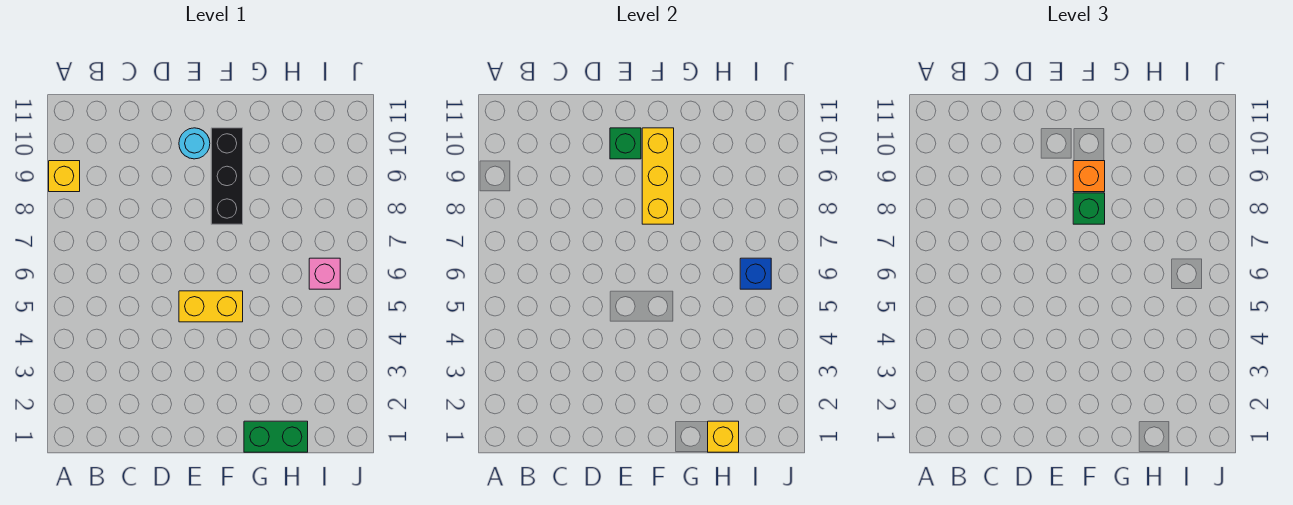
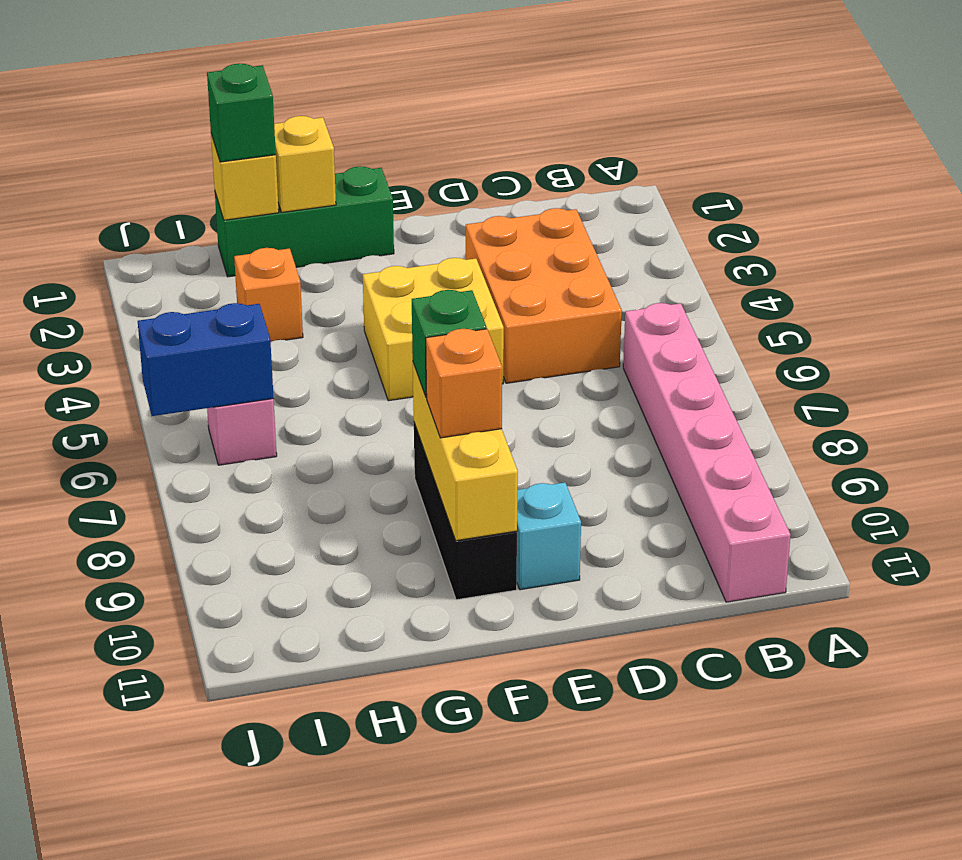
yellow 1x1 brick [49,161,80,192] -> yellow 1x1 brick moved to [274,116,336,212]
none -> pink 1x6 brick [623,303,791,602]
none -> orange 2x3 brick [466,208,622,383]
yellow 1x2 brick [179,291,243,322] -> yellow 2x2 brick [363,258,504,401]
cyan 1x1 round brick [179,128,210,159] -> cyan 1x1 brick [517,482,581,590]
green 1x1 brick [610,128,641,159] -> green 1x1 brick moved to [207,63,276,162]
green 1x2 brick [244,421,308,452] -> green 1x3 brick [215,166,394,277]
none -> orange 1x1 brick [234,248,303,342]
blue 1x1 brick [740,258,771,289] -> blue 1x2 brick [138,303,274,416]

